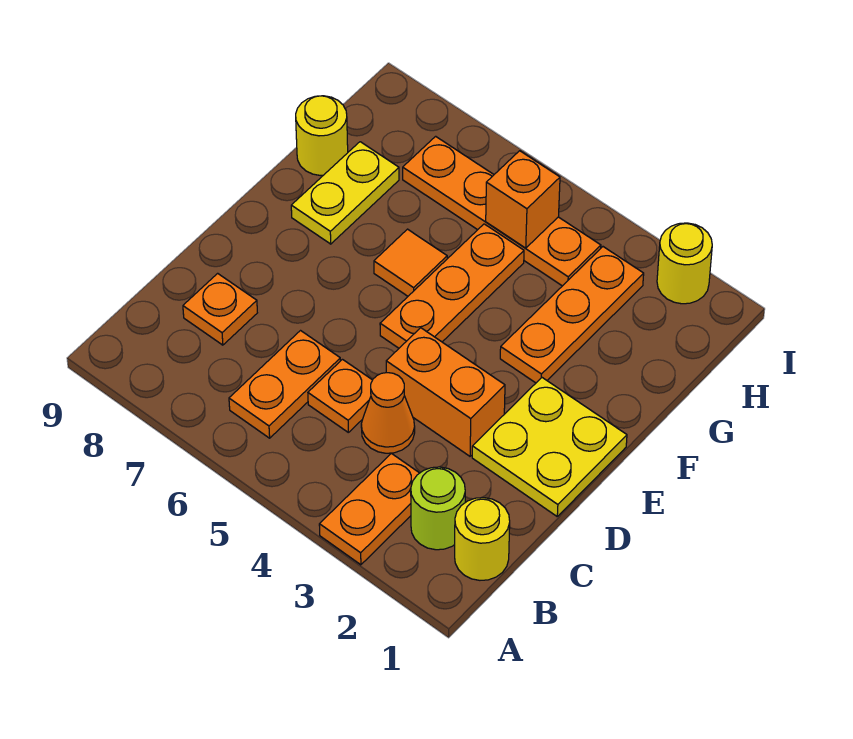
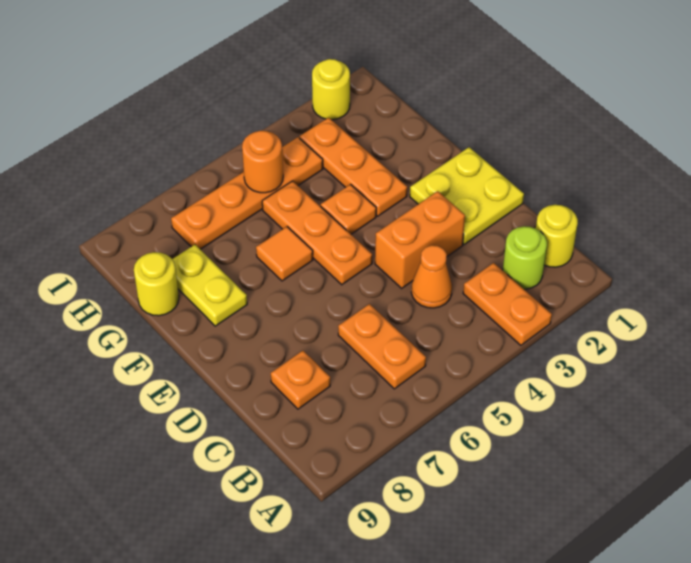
orange 1x1 plate [308,360,372,433] -> orange 1x1 plate moved to [321,185,376,234]
orange 1x1 brick [486,151,560,248] -> orange 1x1 round brick [242,131,283,193]

